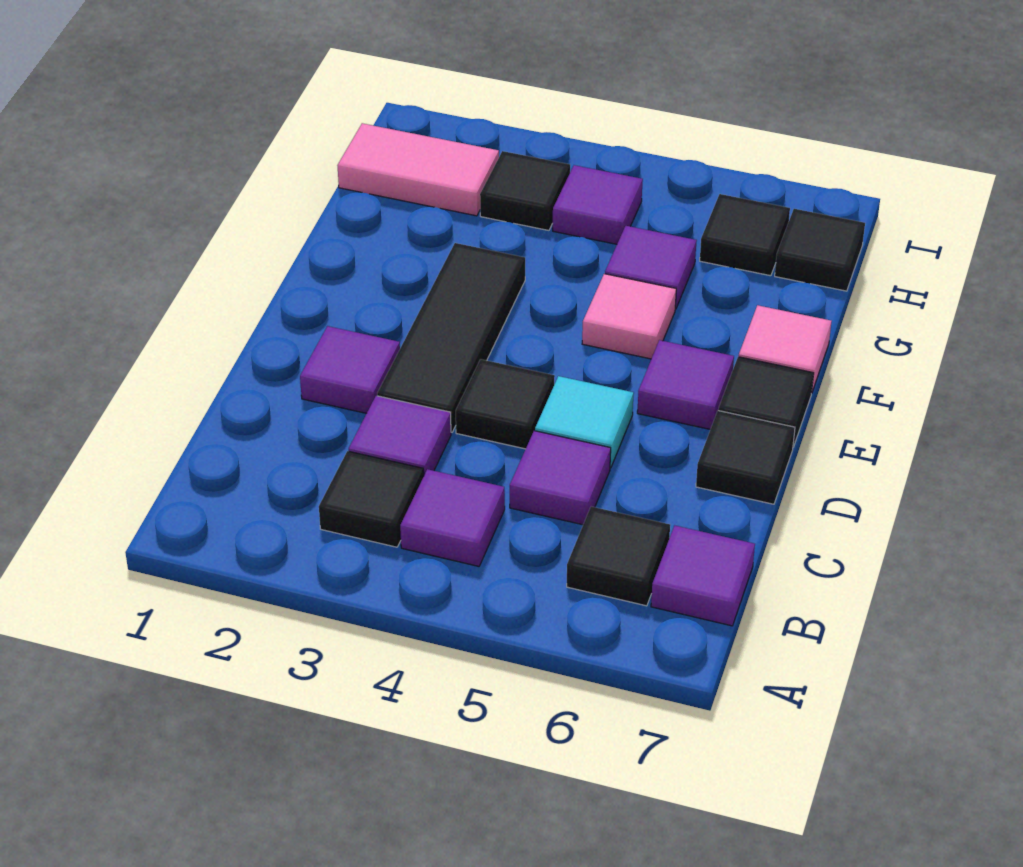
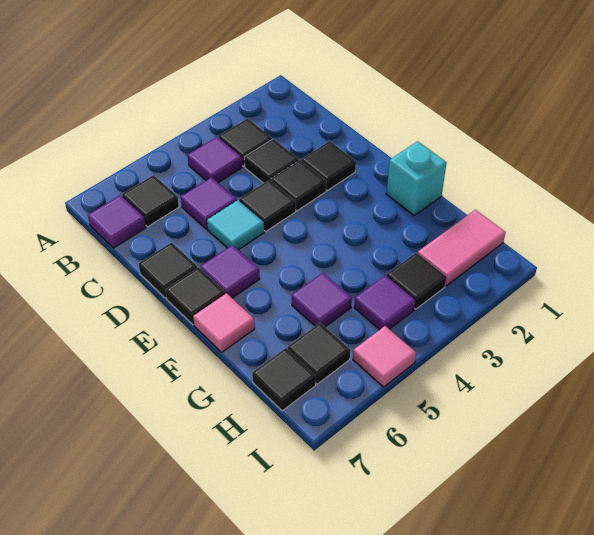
purple 1x1 tile [349,396,451,475] -> black 1x1 tile [244,139,299,183]
purple 1x1 tile [300,326,400,413] -> black 1x1 tile [301,141,356,191]
black 1x3 tile [377,243,525,432] -> black 1x1 tile [271,160,326,211]
none -> cyan 1x1 brick [386,141,446,215]
pink 1x1 tile [582,274,676,359] -> pink 1x1 tile moved to [353,326,416,387]

